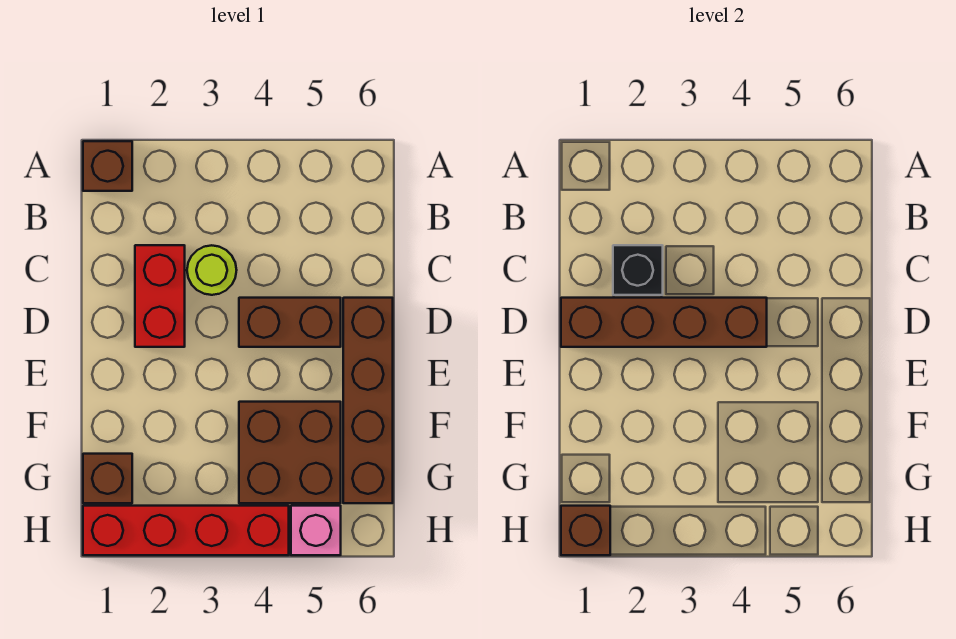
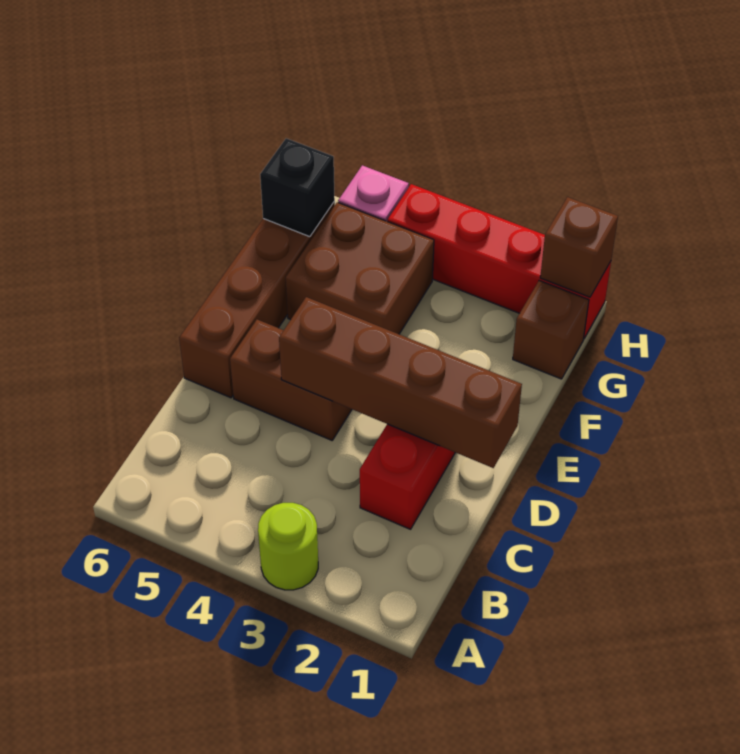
brown 1x1 brick [83,141,132,191] -> none
black 1x1 brick [613,245,663,295] -> black 1x1 brick moved to [260,138,335,237]
lime 1x1 round brick [187,245,237,295] -> lime 1x1 round brick moved to [258,503,318,590]

